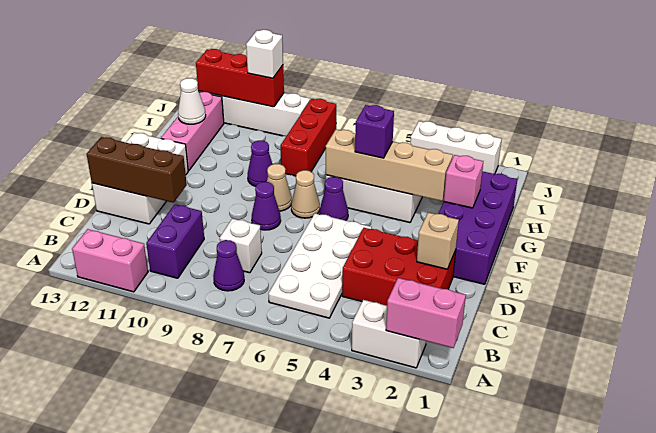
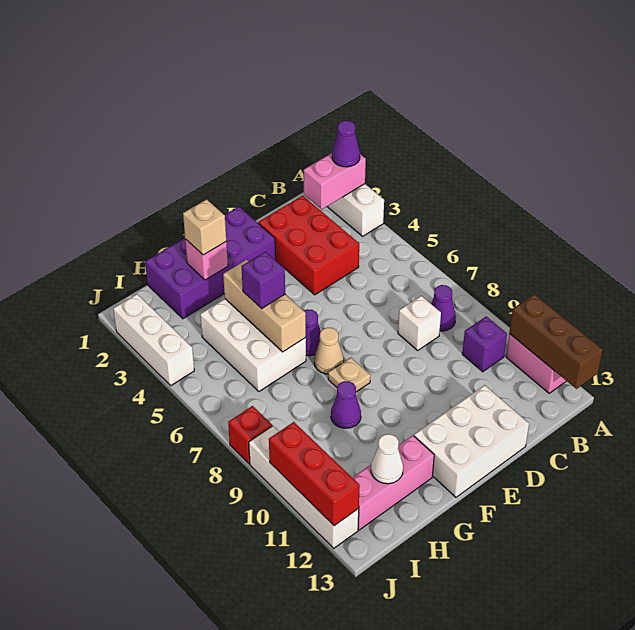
pink 1x2 brick [386,278,466,348] -> pink 1x2 brick turned to [304,153,366,209]
white 2x4 plate [268,213,372,318] -> none
purple 1x2 brick [146,204,204,278] -> purple 1x1 brick [462,316,507,372]
tan 1x1 brick [417,212,459,269] -> tan 1x1 brick moved to [183,199,226,255]
brown 1x3 brick [87,137,187,203] -> brown 1x3 brick moved to [509,294,603,389]
purple 1x1 cone [252,182,281,230] -> purple 1x1 cone moved to [332,121,360,167]
tan 1x1 cone [267,164,292,211] -> tan 1x1 plate [328,358,370,392]
tan 1x4 brick [326,129,453,201] -> tan 1x3 brick [223,260,306,352]
red 1x3 brick [280,99,336,176] -> red 1x1 brick [228,406,272,464]
white 1x1 brick [246,30,283,78] -> none

